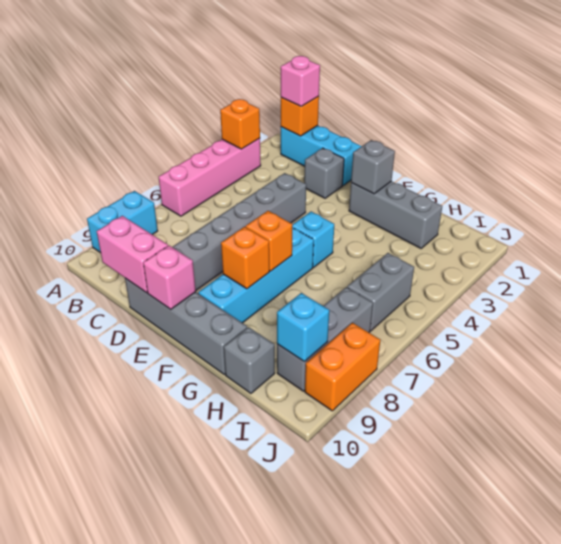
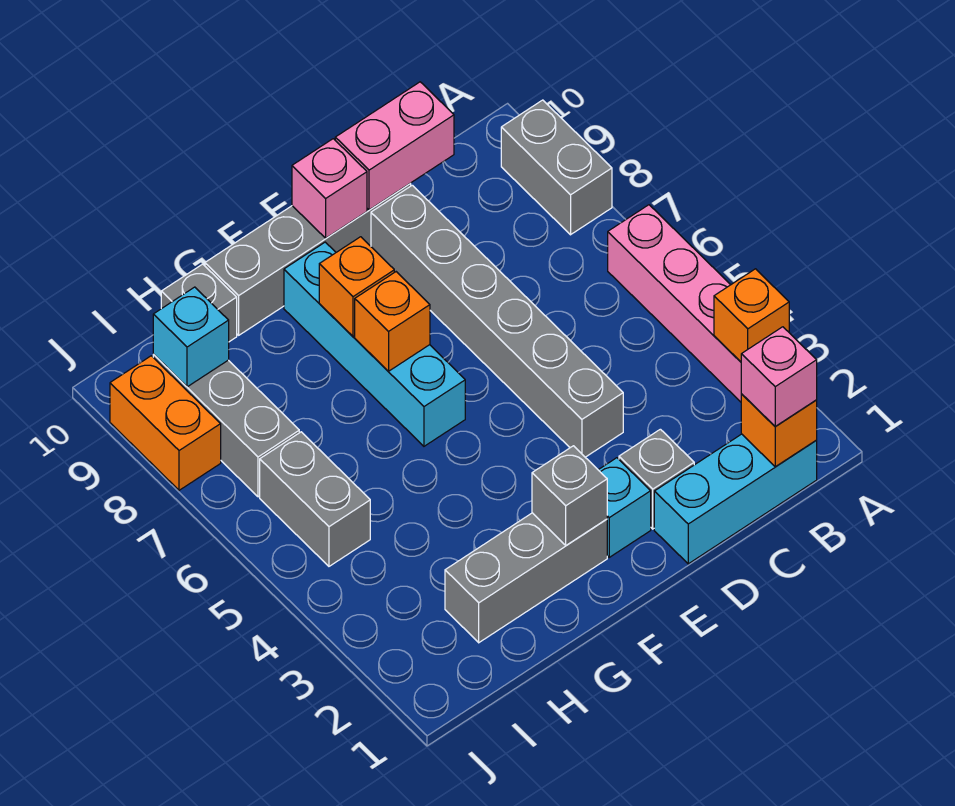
cyan 1x2 brick [87,191,158,253] -> grey 1x2 brick [501,100,612,235]
cyan 1x1 brick [292,212,334,267] -> cyan 1x1 brick moved to [599,458,651,557]

